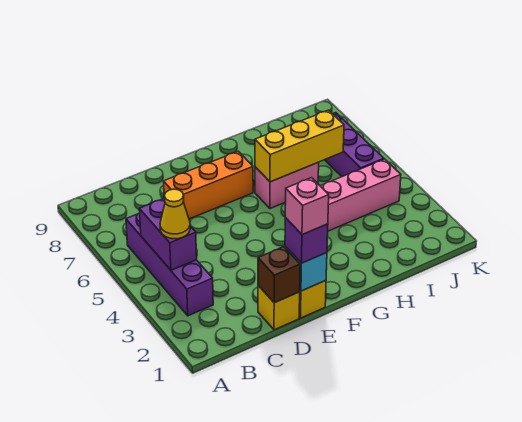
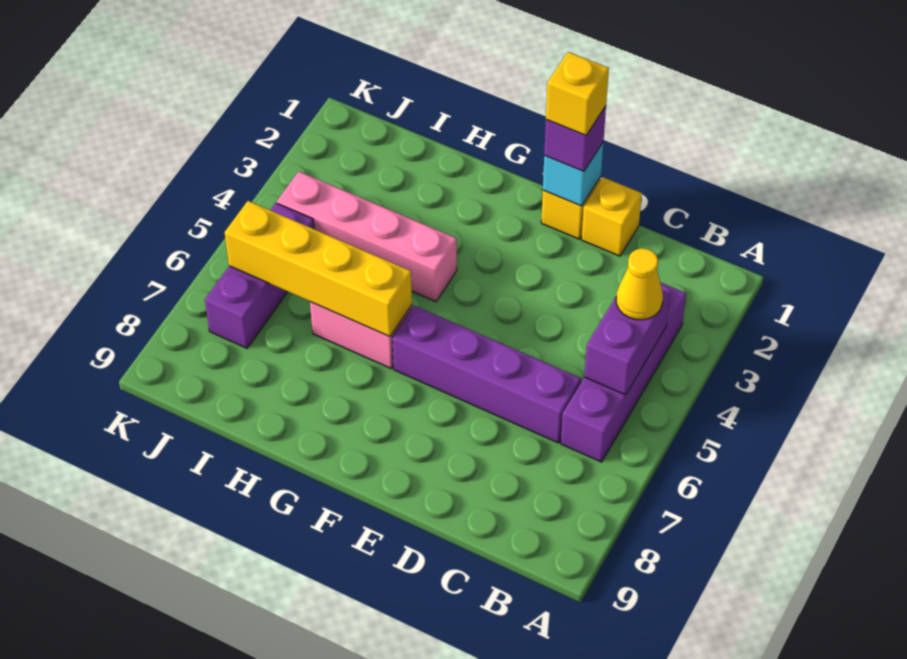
none -> purple 1x4 brick [392,306,581,443]
brown 1x1 brick [258,247,300,303] -> none
orange 1x3 brick [164,151,253,219] -> none
pink 1x1 brick [285,178,329,235] -> yellow 1x1 brick [546,52,609,135]
yellow 1x3 brick [255,110,344,182] -> yellow 1x4 brick [225,201,412,337]

